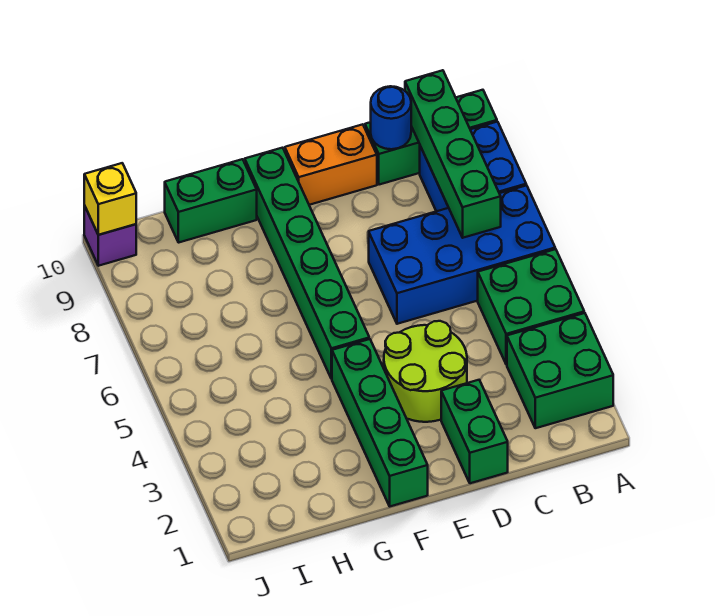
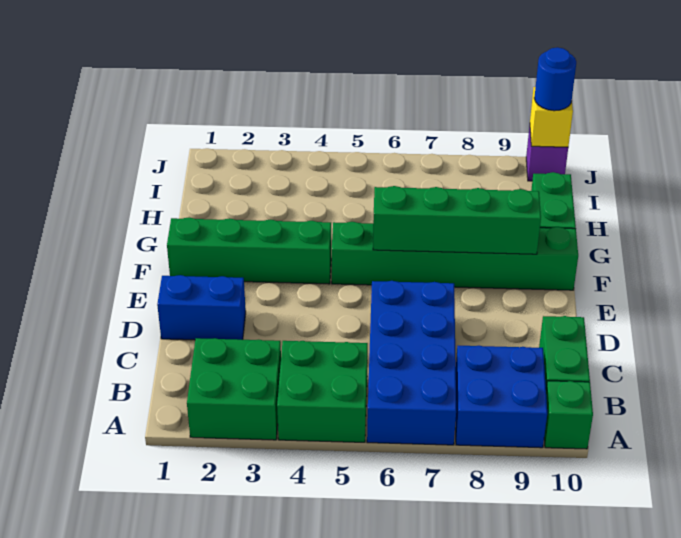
green 1x4 brick [405,70,501,238] -> green 1x4 brick moved to [373,186,541,254]
blue 1x1 round brick [371,86,411,149] -> blue 1x1 round brick moved to [534,47,576,111]
green 1x2 brick [441,380,508,483] -> blue 1x2 brick [157,275,246,340]
lime 2x2 round brick [384,321,467,422] -> none
orange 1x2 brick [285,124,377,205] -> none

